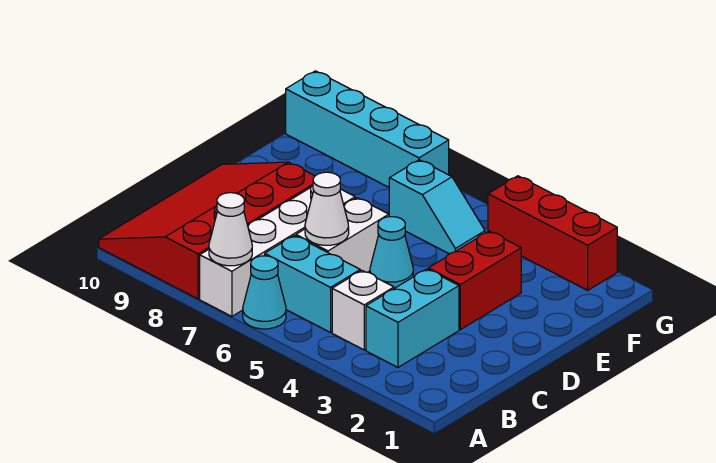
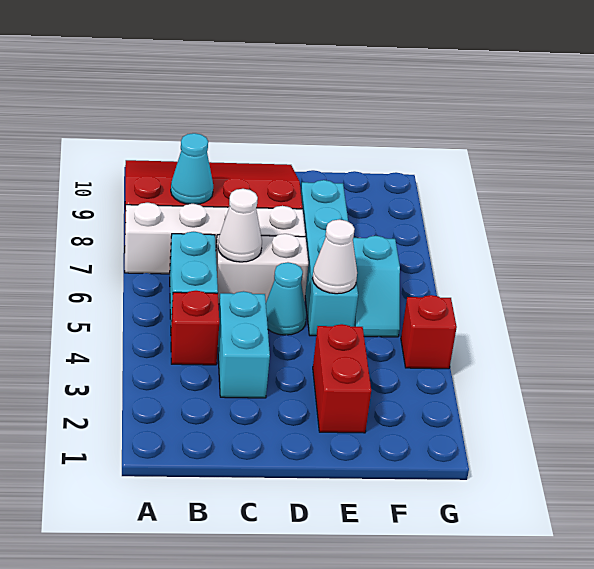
cyan 1x1 cone [243,256,286,329] -> cyan 1x1 cone moved to [171,133,213,204]
white 1x1 cone [209,193,252,266] -> white 1x1 cone moved to [312,219,357,294]
cyan 1x2 brick [366,269,459,367] -> cyan 1x2 brick turned to [218,291,270,398]
white 1x1 brick [332,271,394,350] -> red 1x1 brick [171,291,219,365]
red 1x2 brick [428,231,521,330] -> red 1x2 brick turned to [313,324,371,433]
red 1x3 brick [488,176,617,290] -> red 1x1 brick [401,295,457,369]
cyan 1x4 brick [286,71,449,187] -> cyan 1x4 brick moved to [301,180,358,336]

